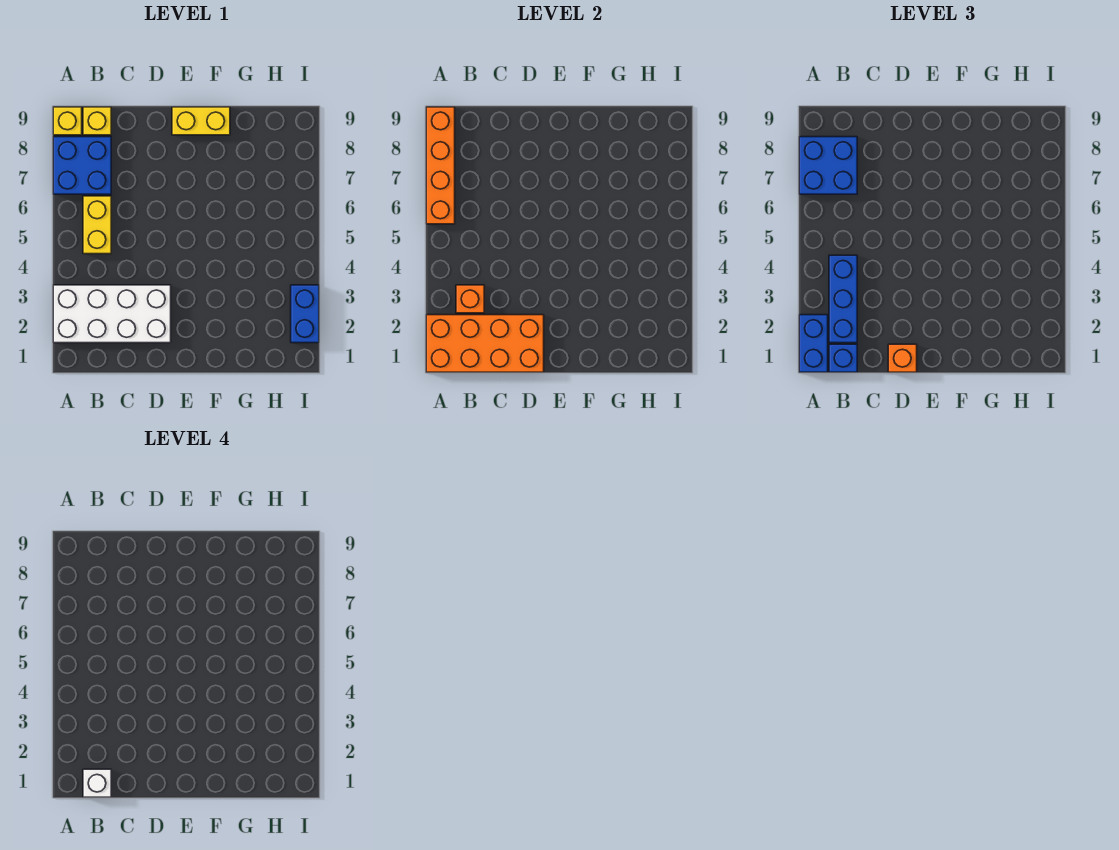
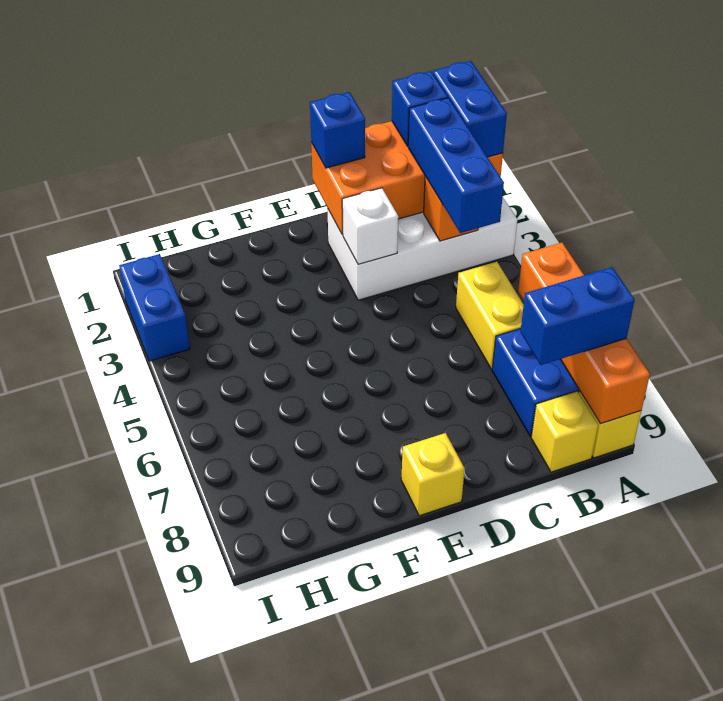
blue 2x2 brick [799,137,857,194] -> blue 1x2 brick [520,267,635,365]
white 1x1 brick [83,769,111,797] -> white 1x1 brick moved to [342,188,398,264]
orange 1x1 brick [888,344,917,372] -> blue 1x1 brick [310,92,365,168]
yellow 1x2 brick [172,107,230,135] -> yellow 1x1 brick [401,433,465,516]

